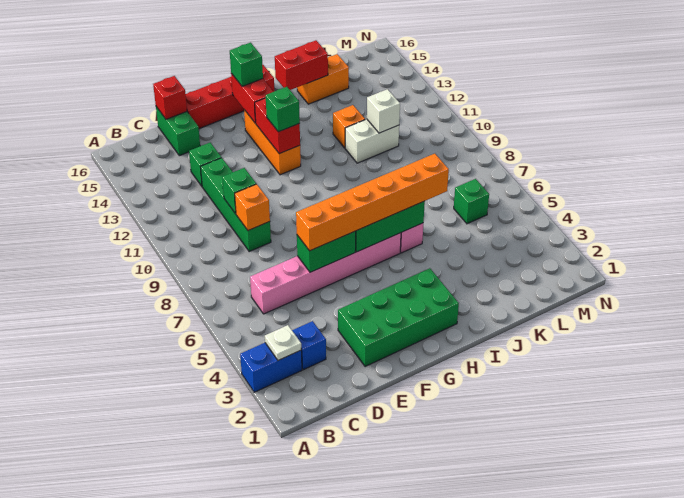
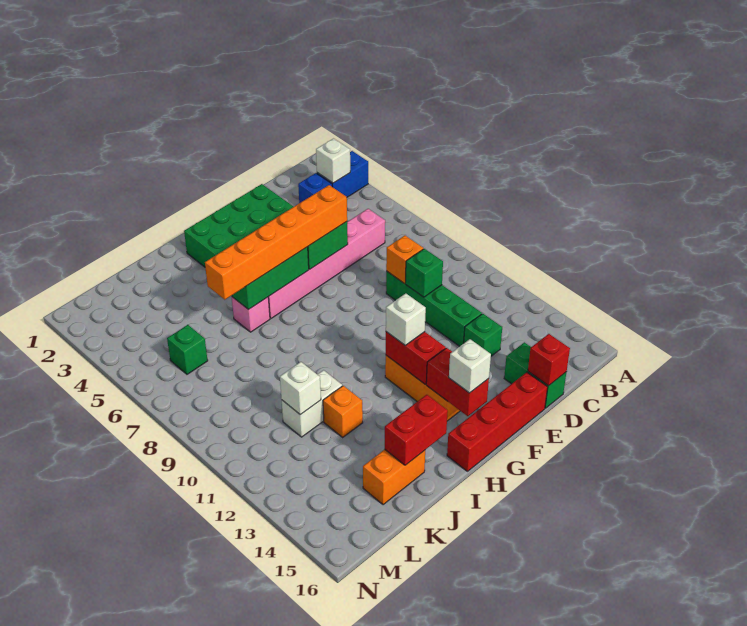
white 1x1 plate [265,325,301,360] -> white 1x1 brick [316,139,350,183]
green 1x1 brick [266,87,300,132] -> white 1x1 brick [386,293,426,345]
green 1x1 brick [230,43,263,86] -> white 1x1 brick [449,339,491,393]

